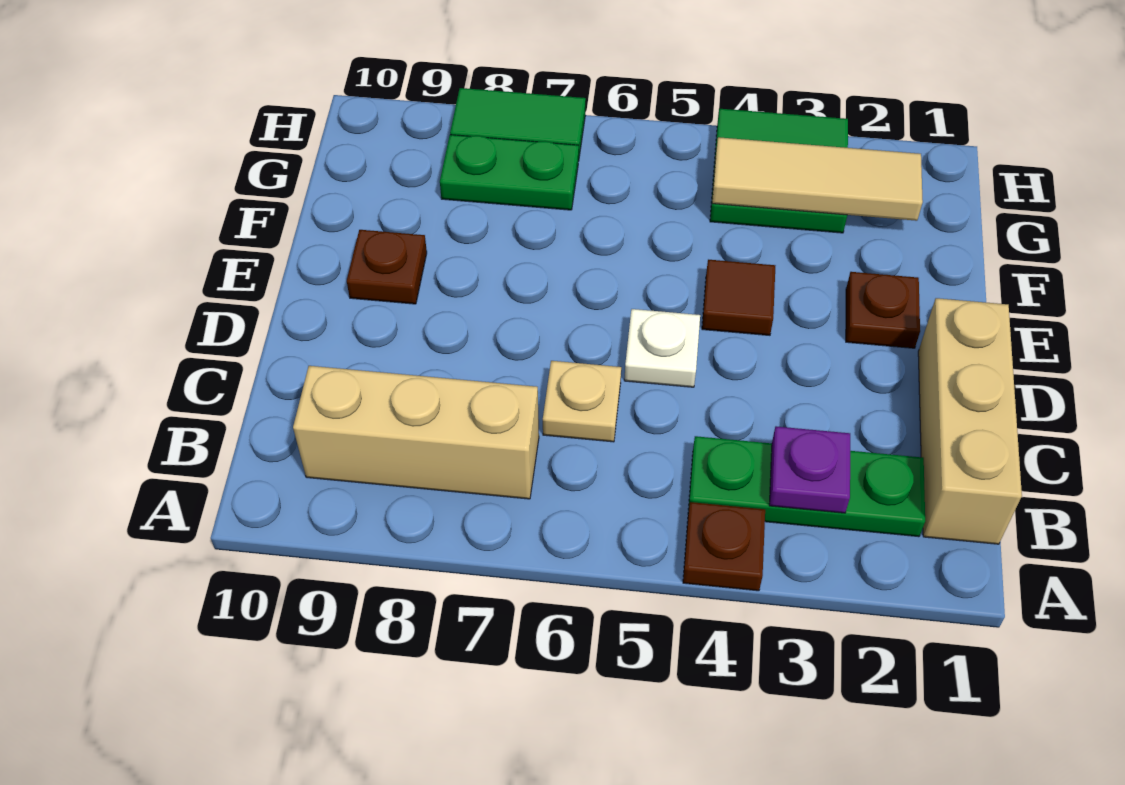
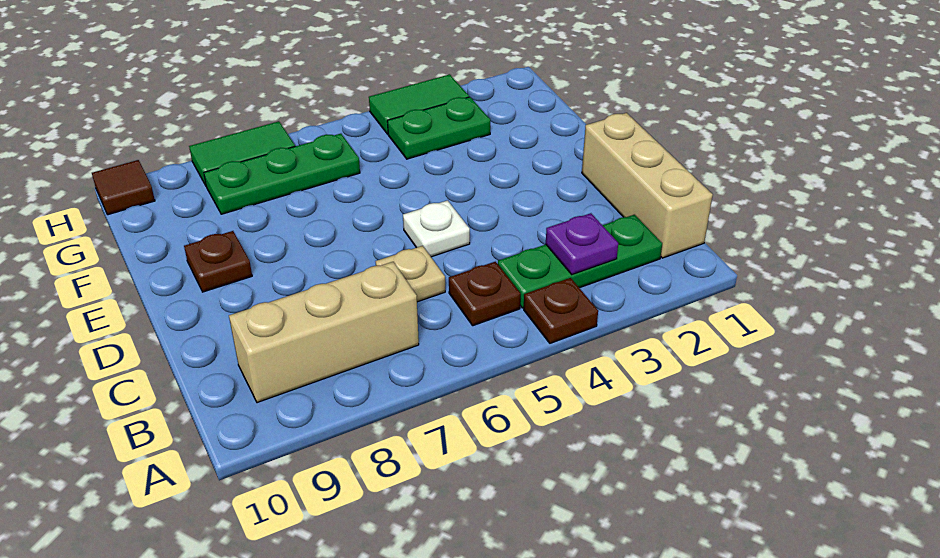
brown 1x1 plate [846,272,920,348] -> brown 1x1 plate moved to [449,262,520,326]
brown 1x1 tile [702,260,775,335] -> brown 1x1 tile moved to [92,160,155,215]
tan 1x3 tile [712,137,923,221] -> none
green 1x2 plate [440,135,579,210] -> green 1x3 plate [204,134,360,214]

